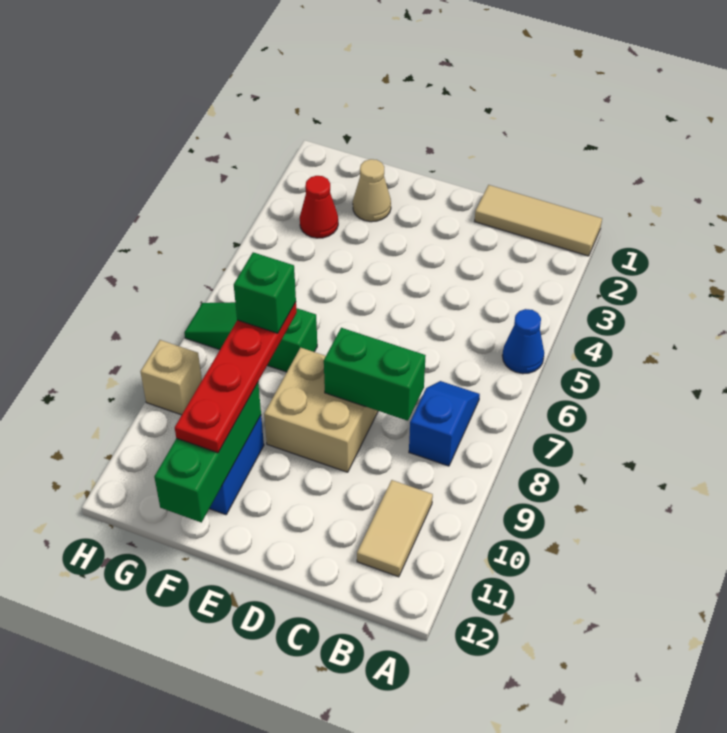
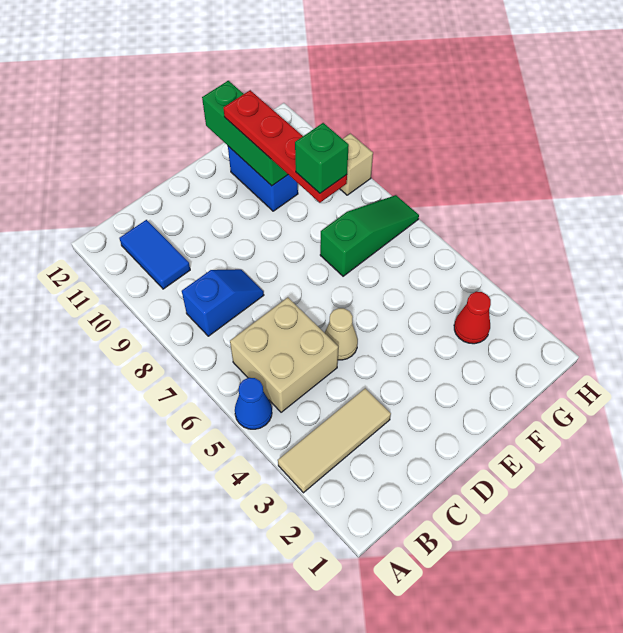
tan 1x3 tile [475,185,602,256] -> tan 1x3 tile moved to [278,388,391,493]
blue 1x2 slope [409,381,480,466] -> blue 1x2 slope turned to [182,269,264,336]
tan 1x2 tile [357,480,433,577] -> blue 1x2 tile [119,220,190,289]
green 1x2 brick [324,328,426,421] -> none
tan 2x2 brick [264,348,378,472] -> tan 2x2 brick moved to [230,297,338,412]
tan 1x1 cone [353,159,391,222] -> tan 1x1 cone moved to [325,308,358,360]

